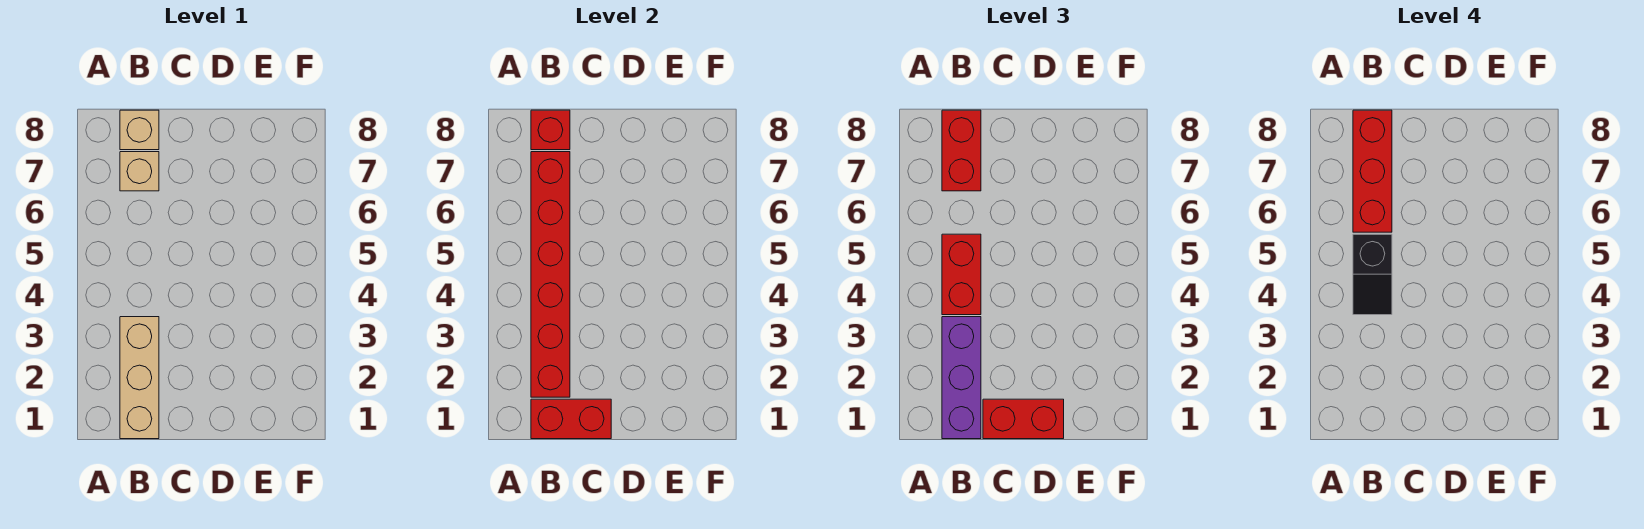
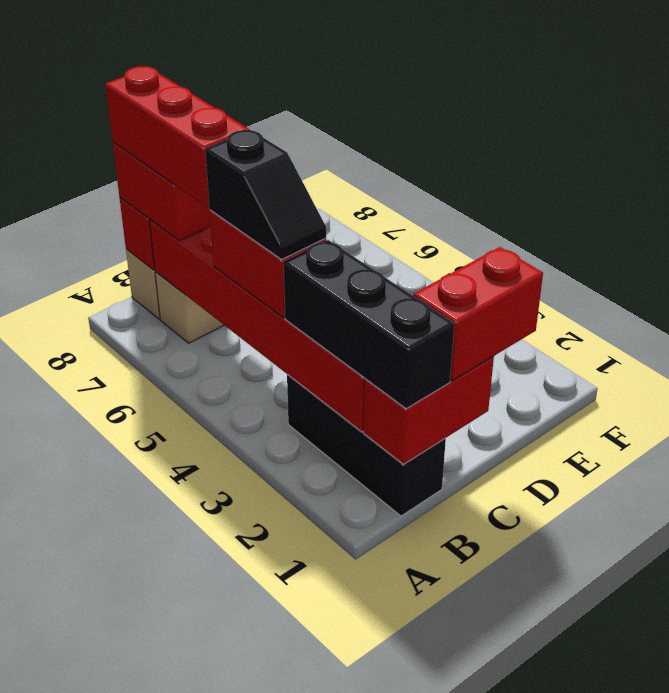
tan 1x3 brick [120,317,159,439] -> black 1x3 brick [287,374,446,516]
purple 1x3 brick [942,317,981,439] -> black 1x3 brick [283,240,454,409]

